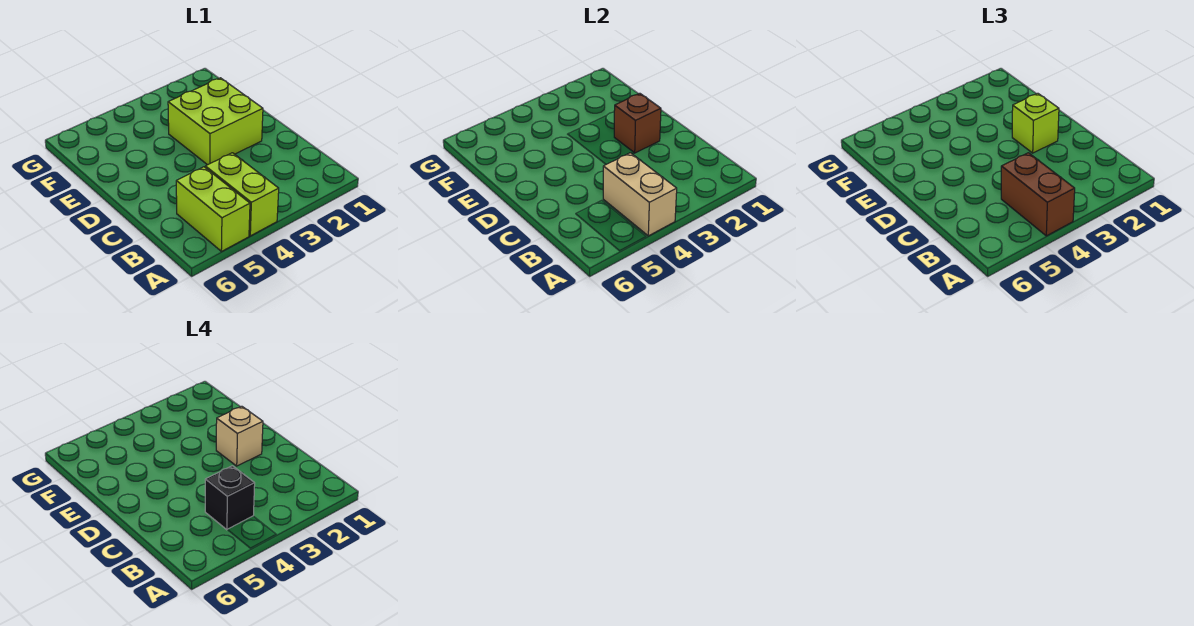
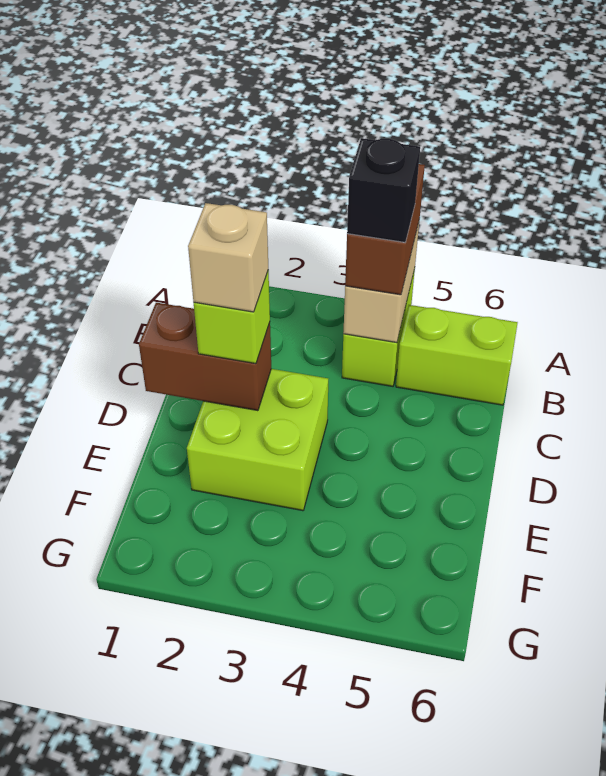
lime 1x2 brick [176,167,250,251] -> lime 1x2 brick turned to [396,305,518,405]
brown 1x1 brick [614,93,661,153] -> brown 1x2 brick [139,303,271,411]

